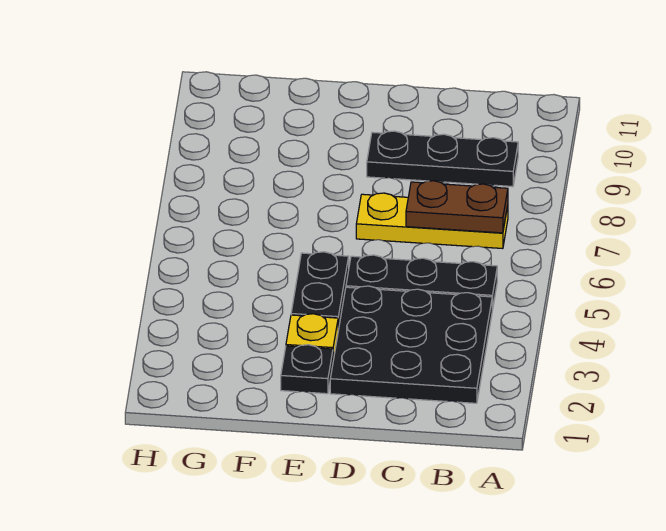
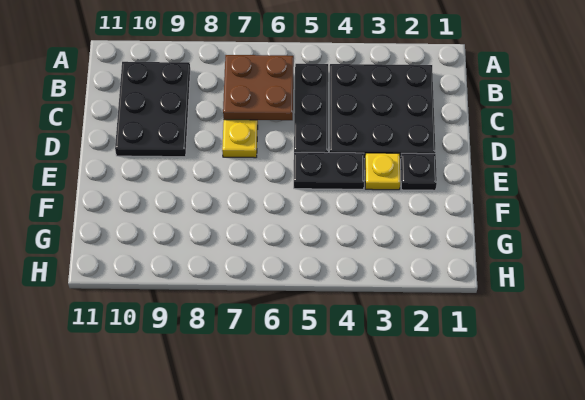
brown 1x2 plate [406,181,508,233] -> brown 2x2 plate [223,55,294,120]
black 1x3 plate [367,131,518,187] -> black 2x3 plate [115,62,190,157]

